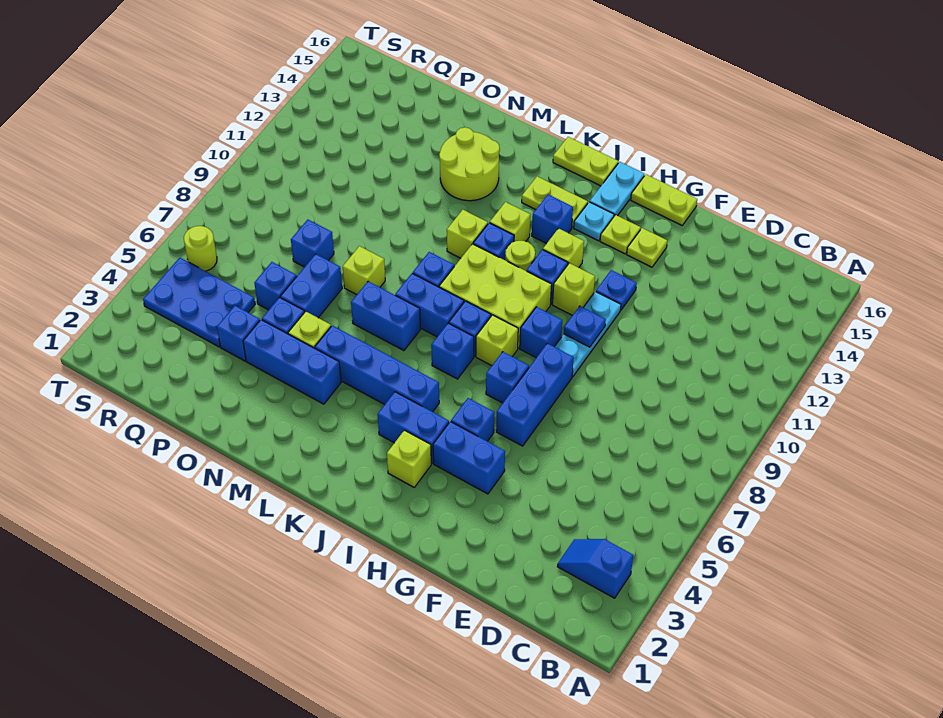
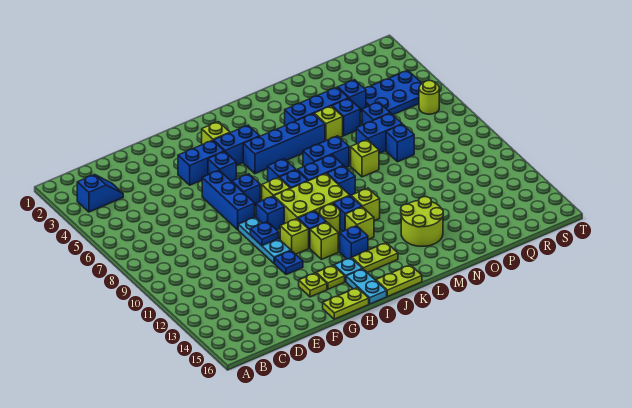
blue 1x2 brick [280,254,342,318] -> blue 1x2 brick turned to [356,113,402,153]

